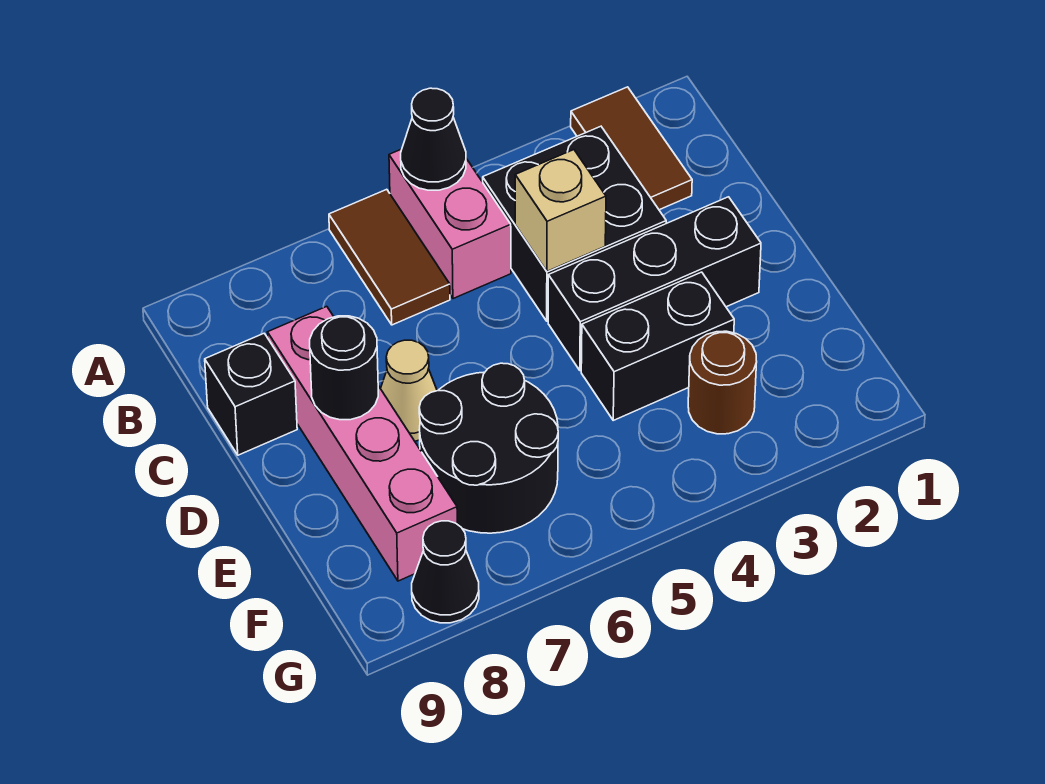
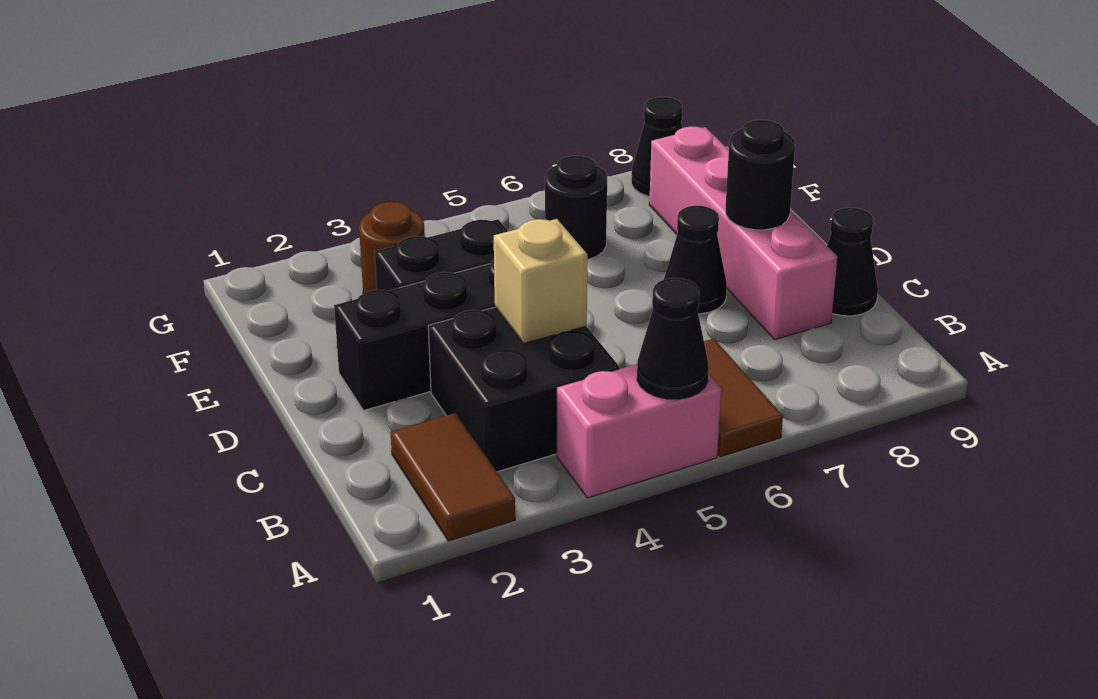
pink 1x2 brick [389,149,511,299] -> pink 1x2 brick turned to [557,364,721,498]
black 1x1 brick [205,333,297,455] -> black 1x1 cone [827,207,878,316]
tan 1x1 cone [381,340,437,441] -> black 1x1 cone [664,206,727,314]
black 2x2 round brick [419,363,558,533] -> black 1x1 round brick [545,156,607,260]

